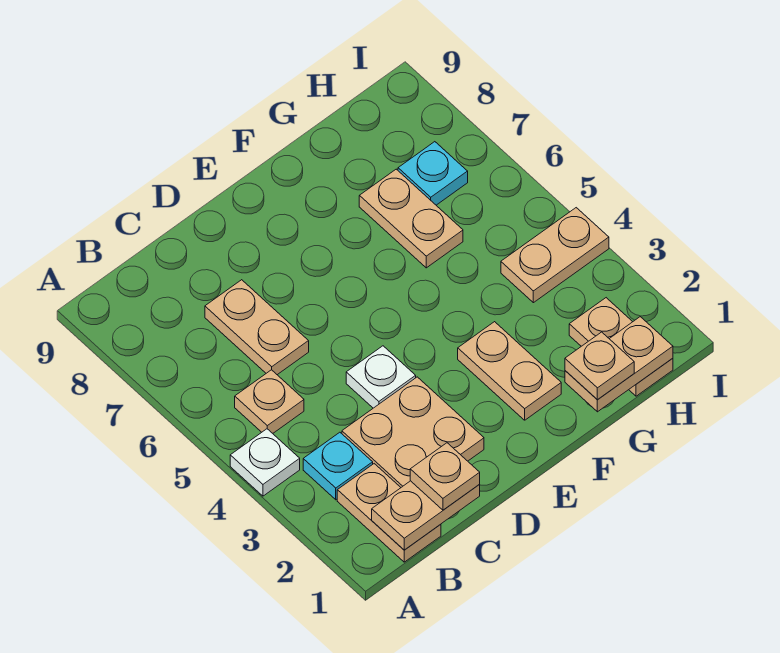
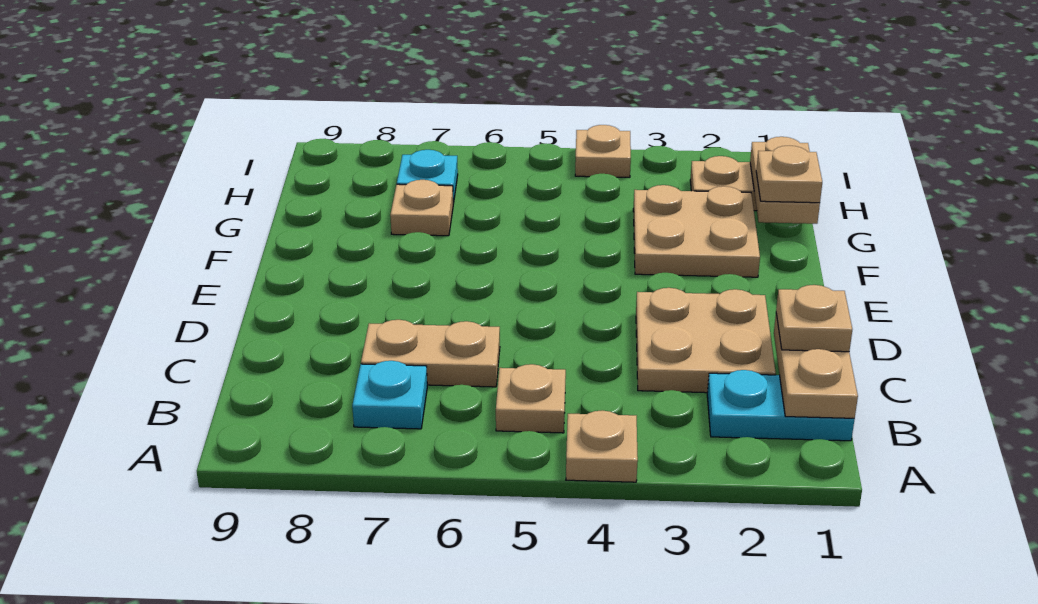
white 1x1 plate [230,429,300,496] -> tan 1x1 plate [566,410,638,482]
tan 1x2 plate [337,464,441,562] -> cyan 1x2 plate [707,370,855,441]
cyan 1x1 plate [303,432,373,500] -> cyan 1x1 plate moved to [352,361,427,429]
white 1x1 plate [346,346,416,408] -> none
tan 1x2 plate [458,322,561,420] -> tan 2x2 plate [633,185,760,277]
tan 1x2 plate [359,169,463,268] -> tan 1x1 plate [390,180,453,236]
tan 1x2 plate [501,208,609,303] -> tan 1x1 plate [575,125,631,177]

